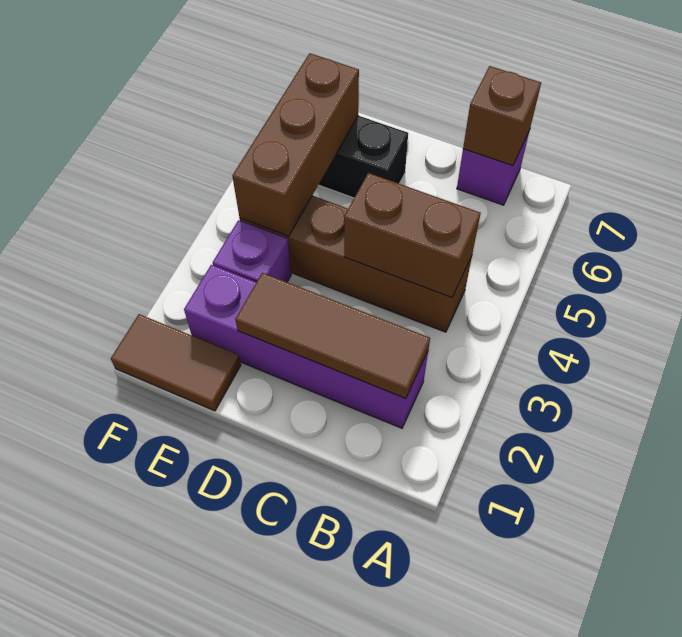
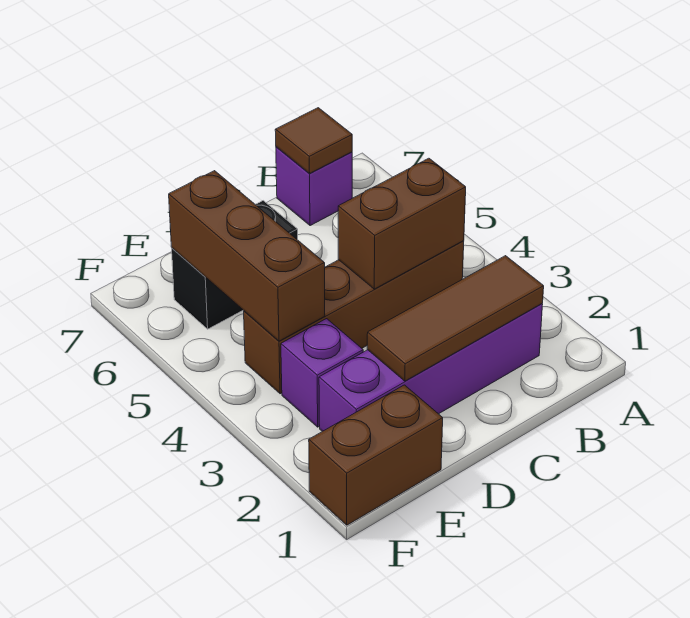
brown 1x1 brick [463,66,541,166] -> brown 1x1 tile [275,108,352,173]
brown 1x2 tile [111,314,241,411] -> brown 1x2 brick [309,385,443,525]

